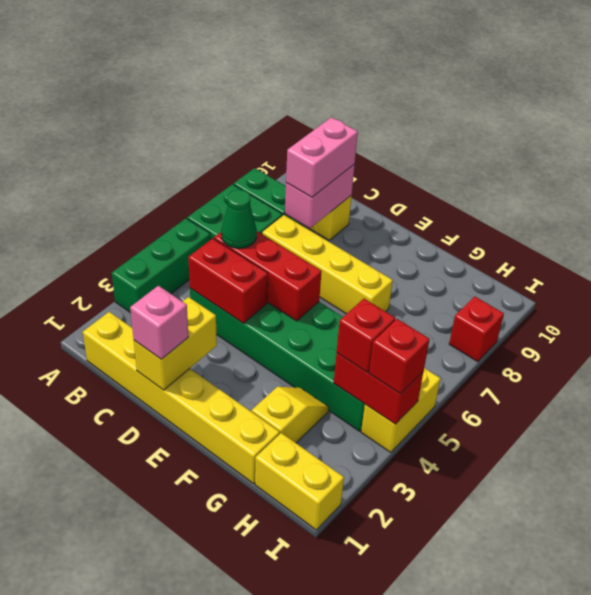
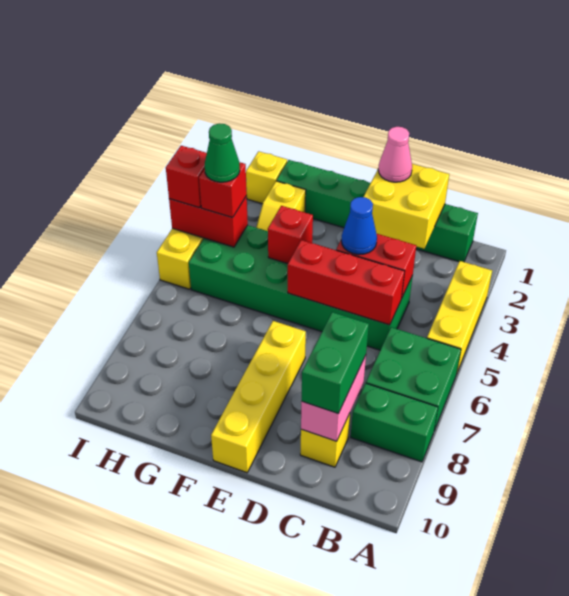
green 1x3 brick [112,218,211,313] -> yellow 1x3 brick [427,261,492,372]
yellow 1x6 brick [83,312,280,484] -> green 1x6 brick [277,160,478,262]
green 1x1 cone [221,190,257,248] -> green 1x1 cone moved to [205,123,240,182]
yellow 1x4 brick [262,215,393,314] -> yellow 1x4 brick turned to [211,321,306,473]
pink 1x2 brick [286,117,358,197] -> green 1x2 brick [302,312,369,413]
yellow 1x2 brick [134,297,217,390] -> yellow 2x2 brick [364,164,449,249]
pink 1x1 brick [130,286,188,359] -> pink 1x1 cone [378,127,412,182]
none -> blue 1x1 cone [341,197,377,255]
yellow 1x2 brick [255,433,344,530] -> yellow 1x1 brick [246,151,287,204]
red 1x1 brick [449,296,504,362] -> red 1x1 brick moved to [268,206,313,264]

